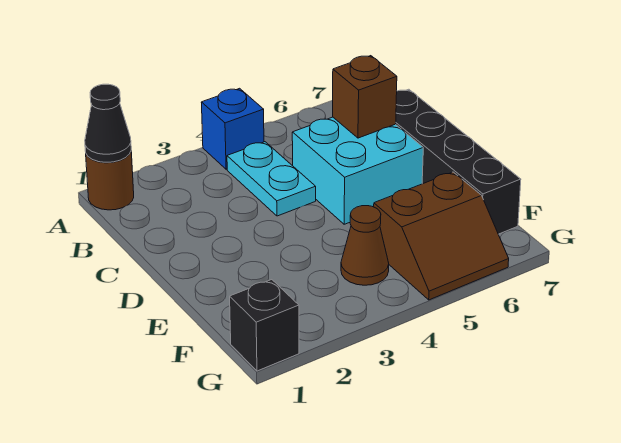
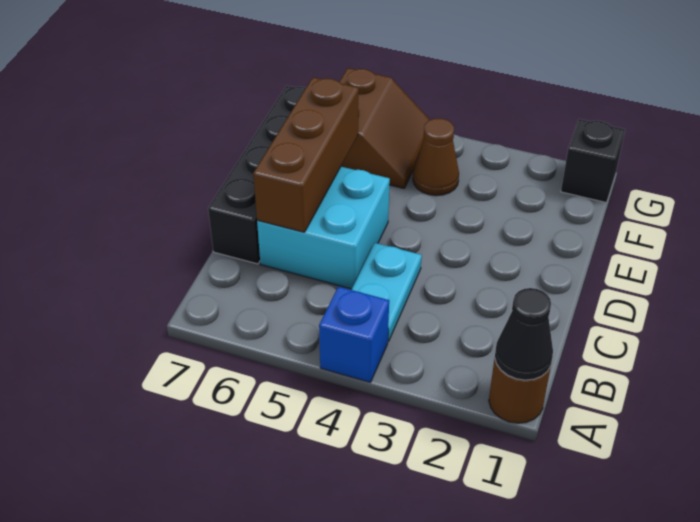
brown 1x1 brick [333,56,397,138] -> brown 1x3 brick [253,77,359,232]
brown 2x2 slope [374,172,509,300] -> brown 2x2 slope turned to [339,68,430,188]

